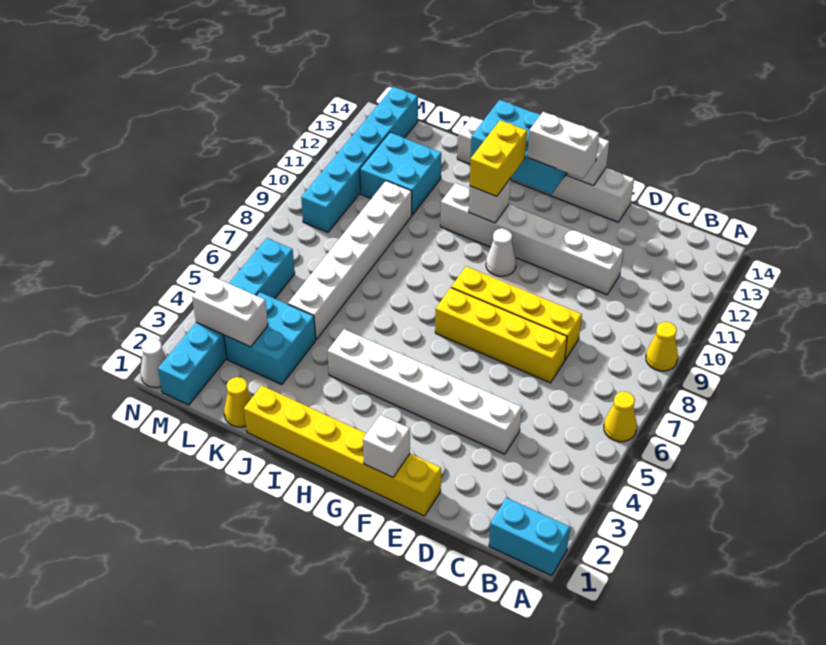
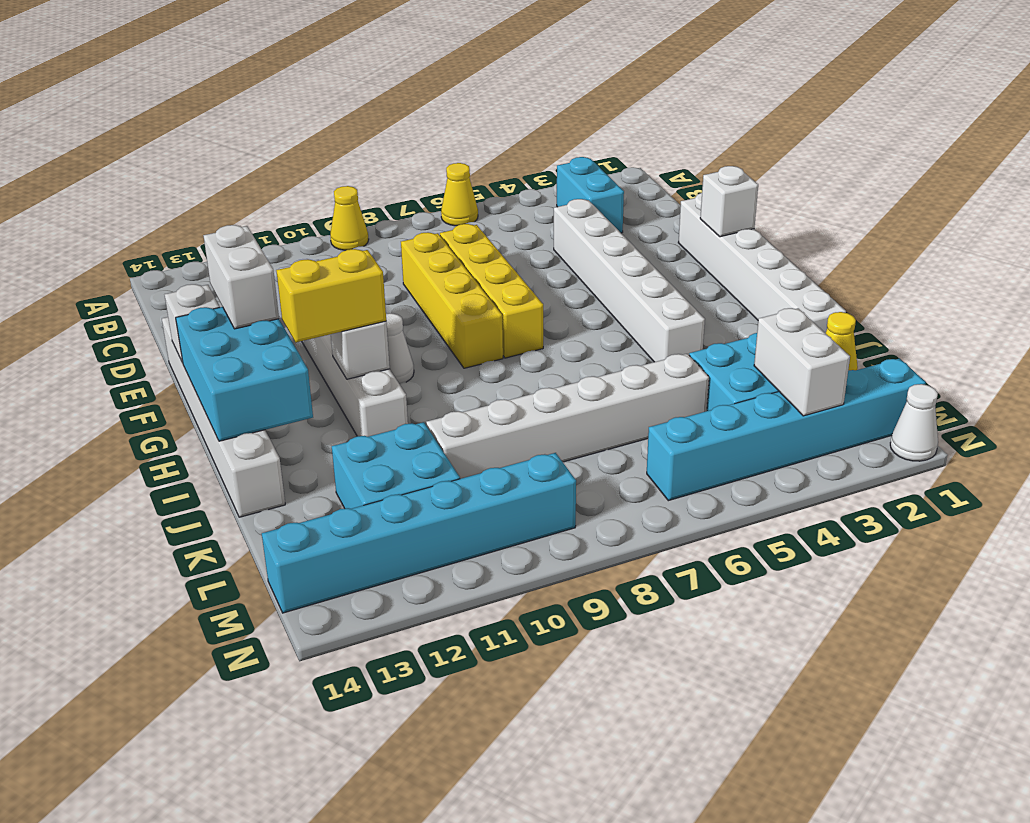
cyan 1x2 brick [489,498,570,576] -> cyan 1x2 brick moved to [557,157,624,233]
yellow 1x6 brick [244,386,441,516] -> white 1x6 brick [678,193,846,333]

